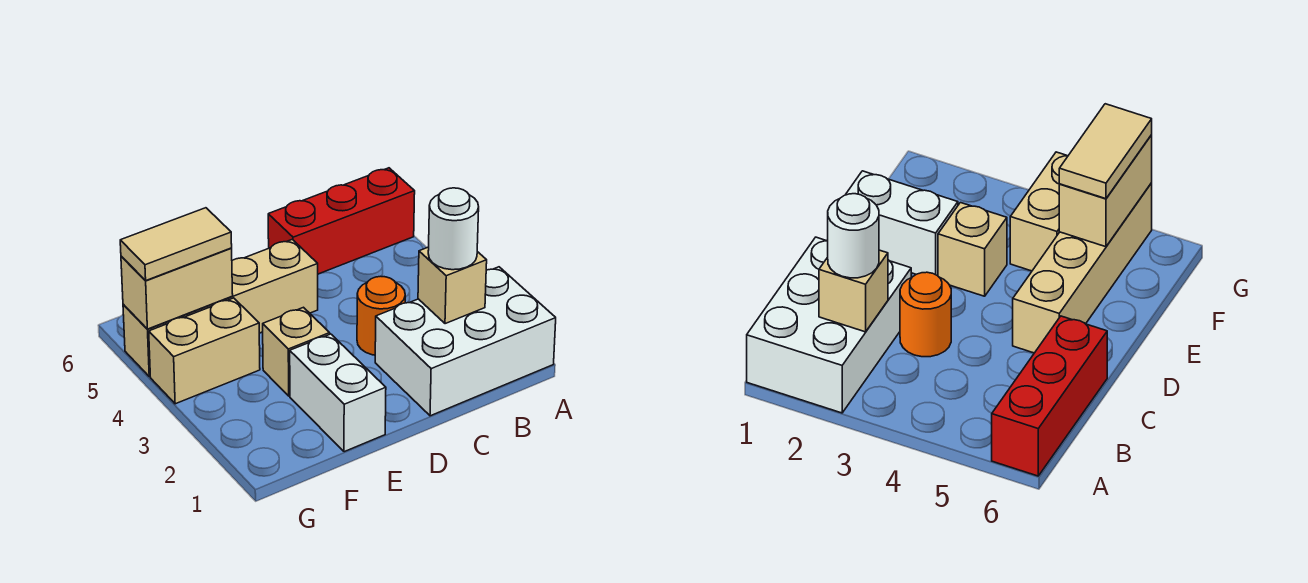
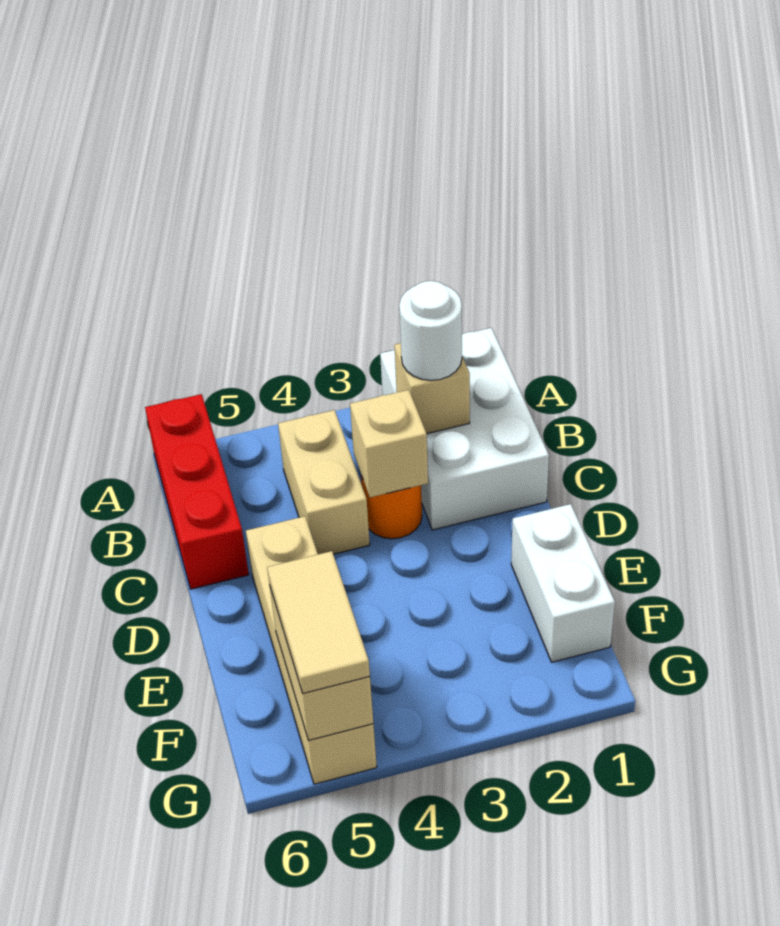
white 1x2 brick [290,334,386,452] -> white 1x2 brick turned to [511,504,615,662]
tan 1x1 brick [263,307,330,396] -> tan 1x1 brick moved to [350,390,428,497]
tan 1x2 brick [149,298,260,404] -> tan 1x2 brick moved to [278,410,370,554]

